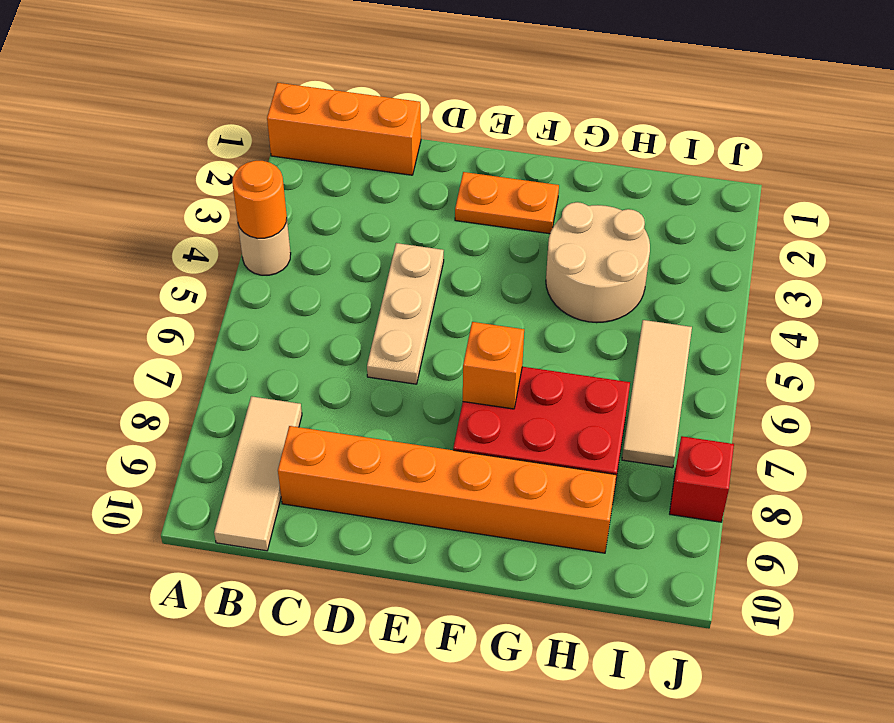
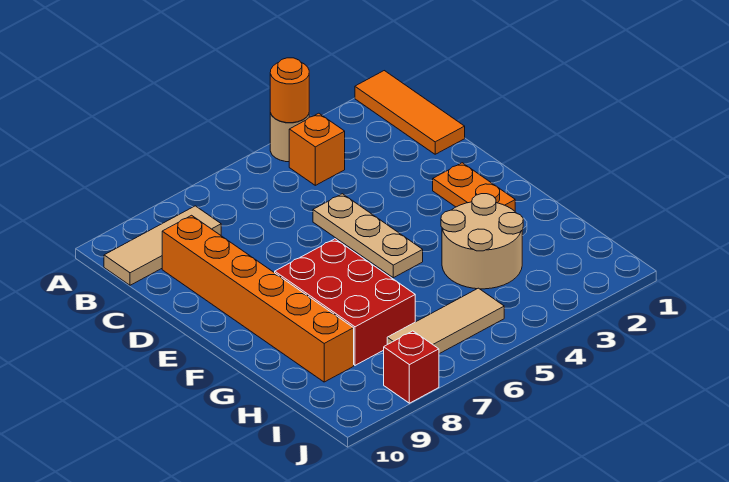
orange 1x3 brick [267,83,421,175] -> orange 1x3 tile [355,71,465,154]
tan 1x3 plate [367,243,444,384] -> tan 1x3 plate turned to [313,194,423,278]
orange 1x1 brick [463,322,524,409] -> orange 1x1 brick moved to [289,113,345,185]

